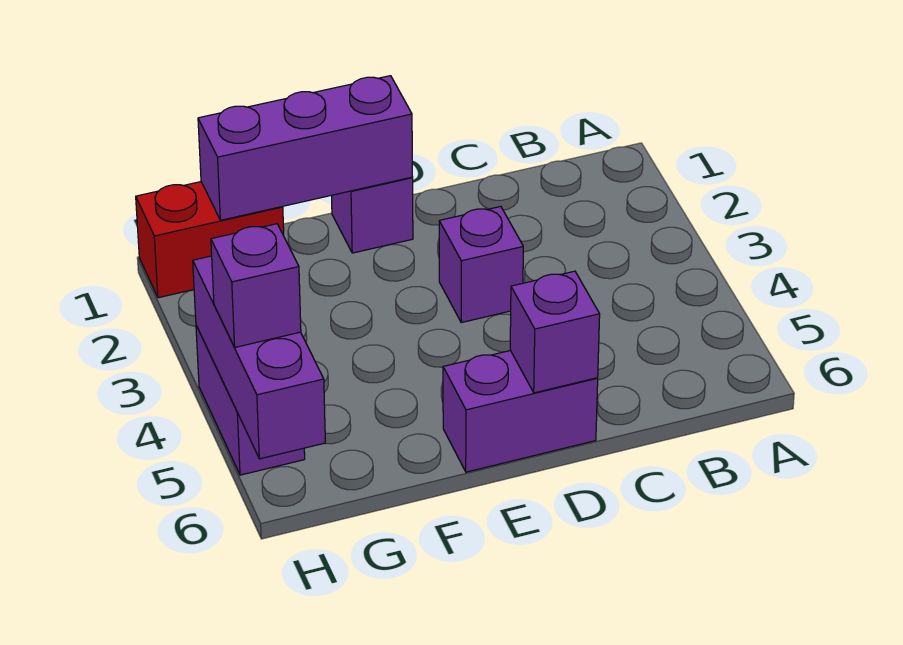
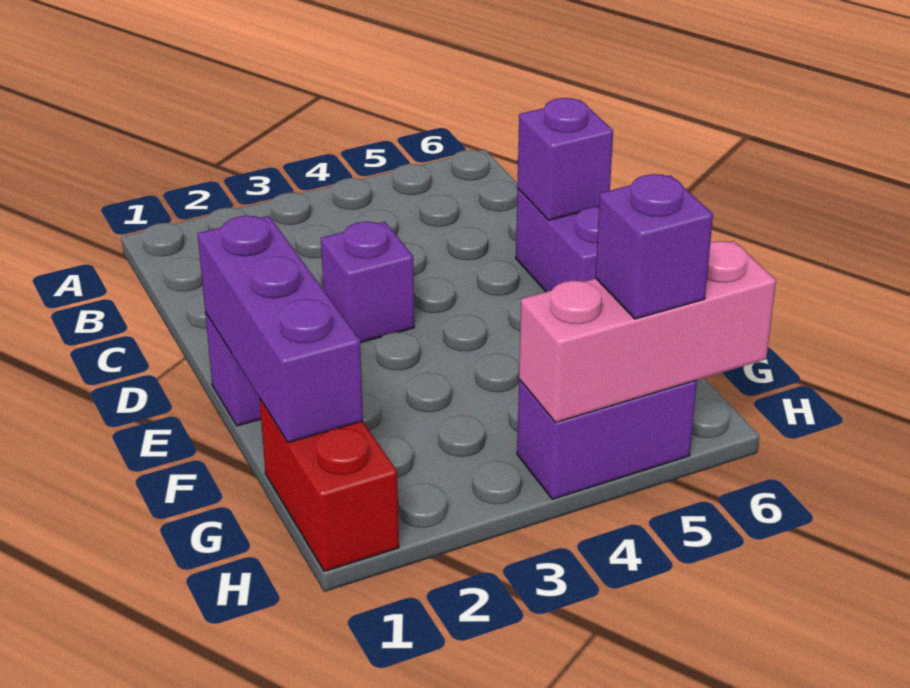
purple 1x3 brick [193,256,325,459] -> pink 1x3 brick [519,241,776,423]

